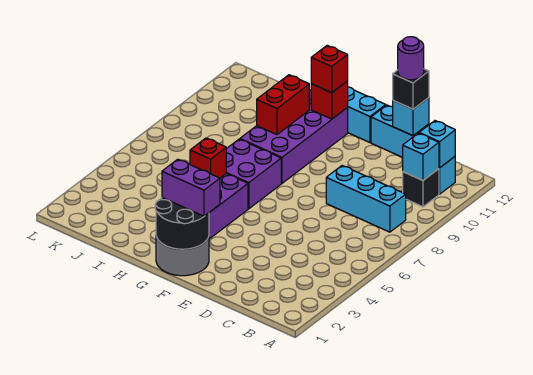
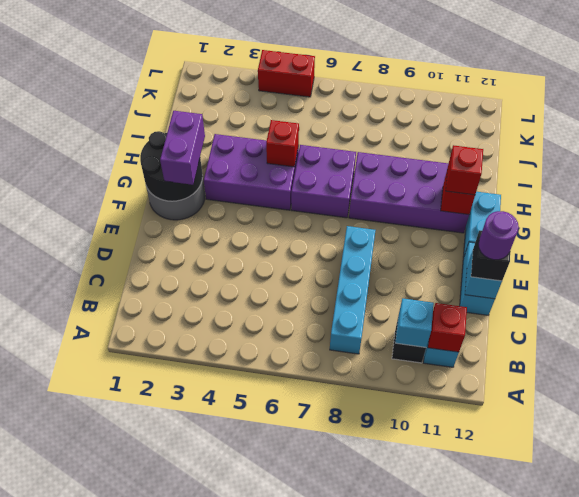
cyan 1x3 brick [326,166,406,232] -> cyan 1x4 brick [330,226,376,354]
cyan 1x1 brick [419,121,455,168] -> red 1x1 brick [428,303,467,352]
red 1x2 brick [257,75,309,135] -> red 1x2 brick moved to [258,50,315,97]

